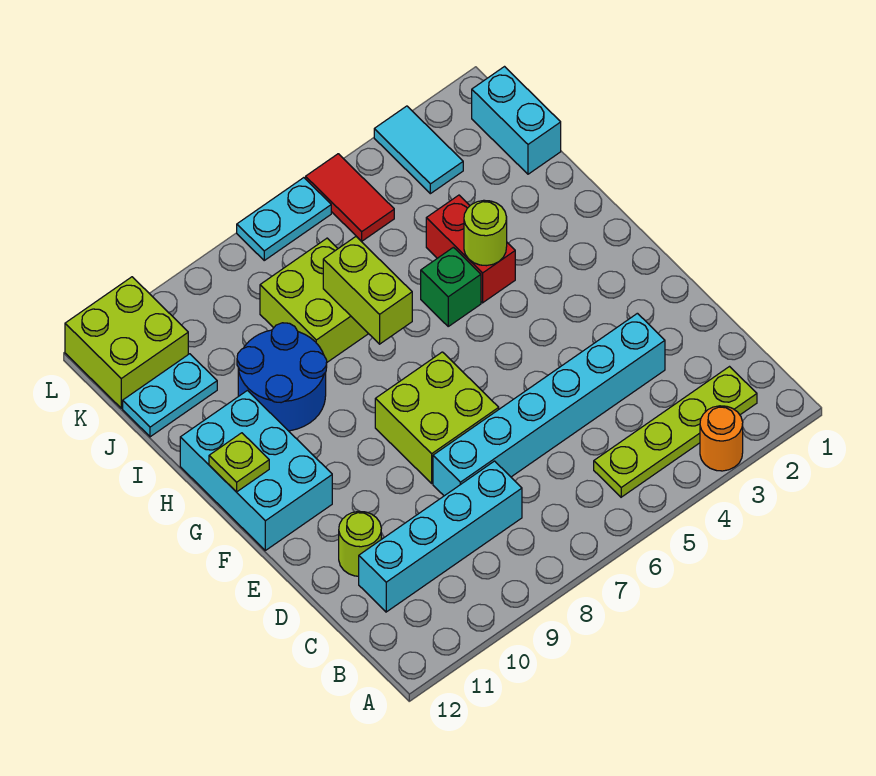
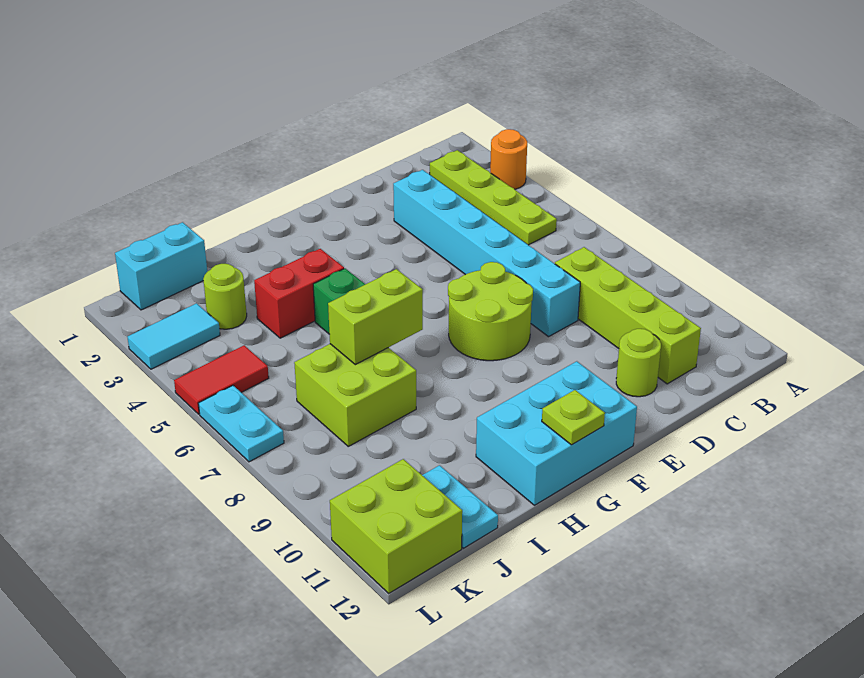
cyan 1x4 brick [359,461,522,612] -> lime 1x4 brick [555,247,701,384]
lime 2x2 brick [375,352,499,483] -> lime 2x2 round brick [448,262,533,361]
lime 1x1 round brick [464,200,507,266] -> lime 1x1 round brick moved to [203,264,247,329]
blue 2x2 round brick [237,323,327,431] -> none

